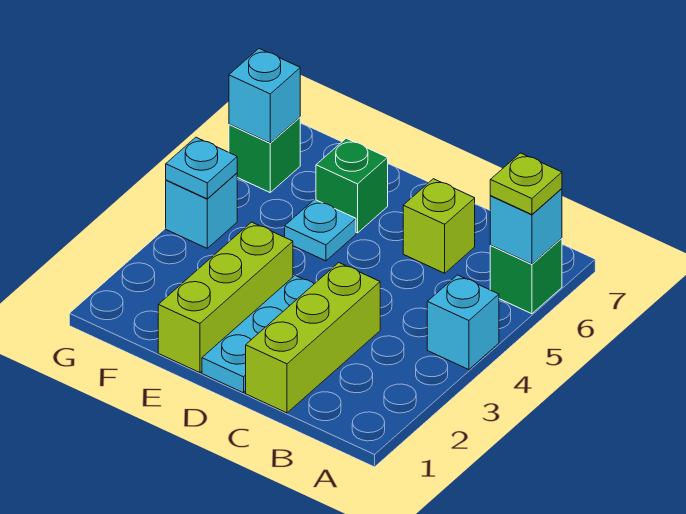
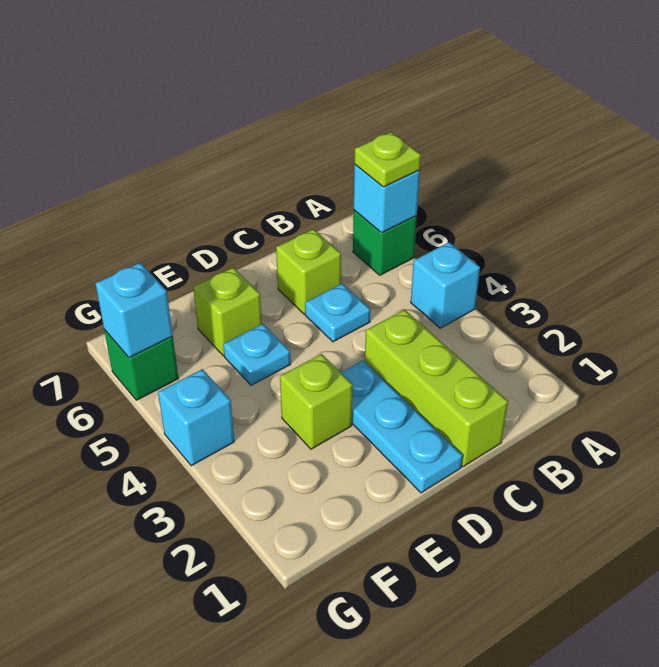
lime 1x3 brick [158,222,293,373] -> lime 1x1 brick [280,354,352,449]
green 1x1 brick [316,138,388,233] -> lime 1x1 brick [193,268,262,356]
cyan 1x1 plate [166,137,237,199] -> cyan 1x1 plate moved to [305,284,370,342]

